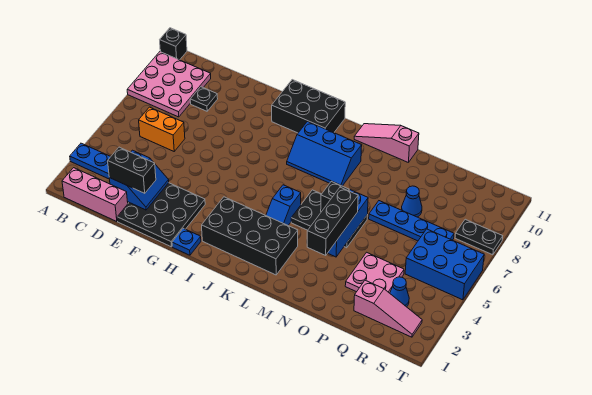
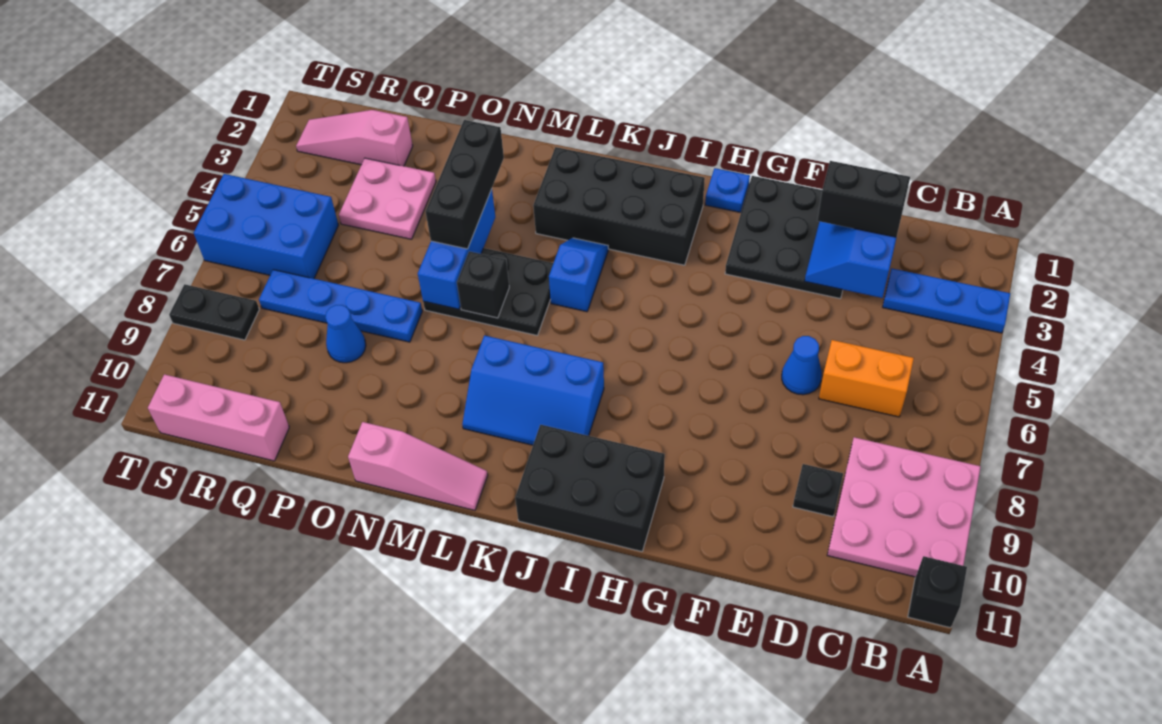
pink 1x3 brick [62,168,128,222] -> pink 1x3 brick moved to [148,374,289,461]
blue 2x3 slope [287,122,362,186] -> blue 2x3 slope turned to [462,335,604,445]
blue 1x1 cone [390,277,409,307] -> blue 1x1 cone moved to [782,336,822,395]

